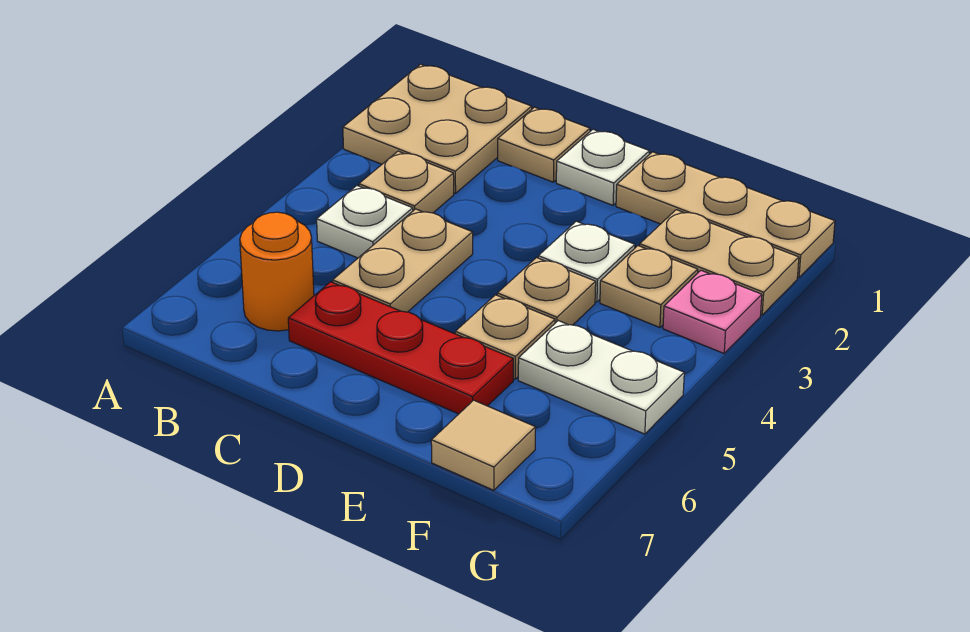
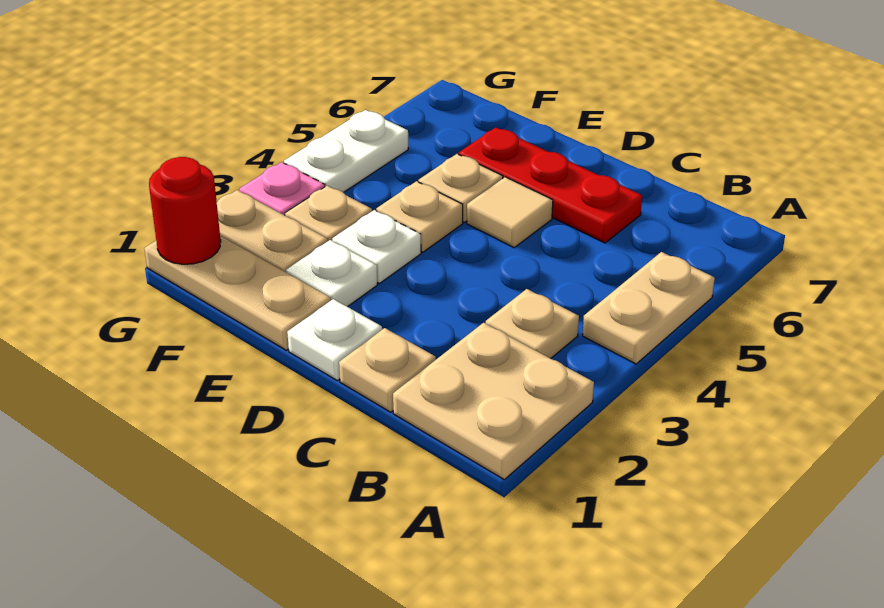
white 1x1 plate [317,186,413,258] -> white 1x1 plate moved to [286,240,377,307]
orange 1x1 round brick [240,212,314,331] -> none
tan 1x2 plate [333,209,473,312] -> tan 1x2 plate moved to [582,252,715,364]
white 1x2 plate [518,321,684,434] -> white 1x2 plate turned to [284,110,408,192]
tan 1x1 tile [431,400,536,490] -> tan 1x1 tile moved to [467,177,553,247]
none -> red 1x1 round brick [149,157,221,264]

